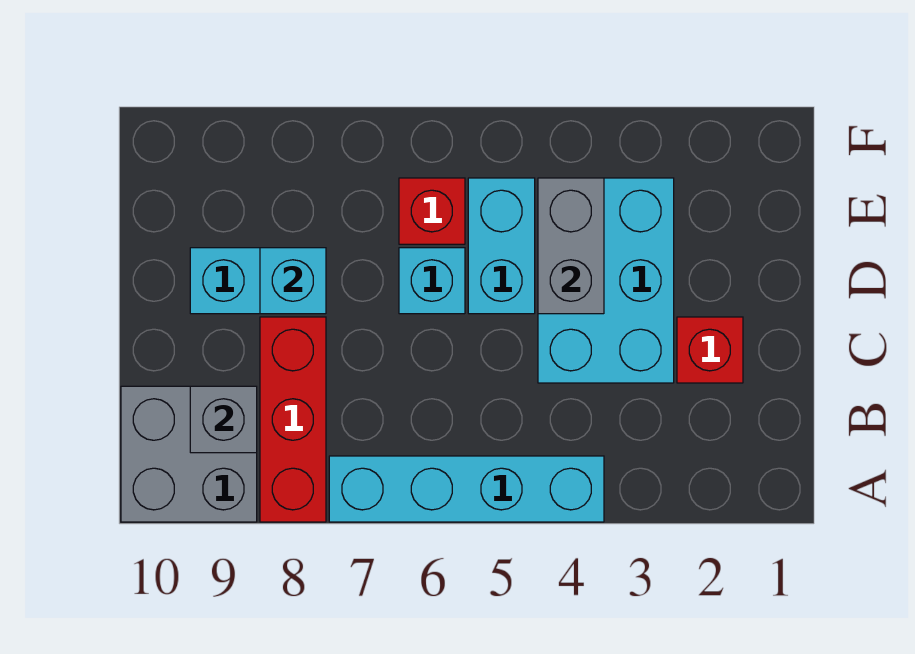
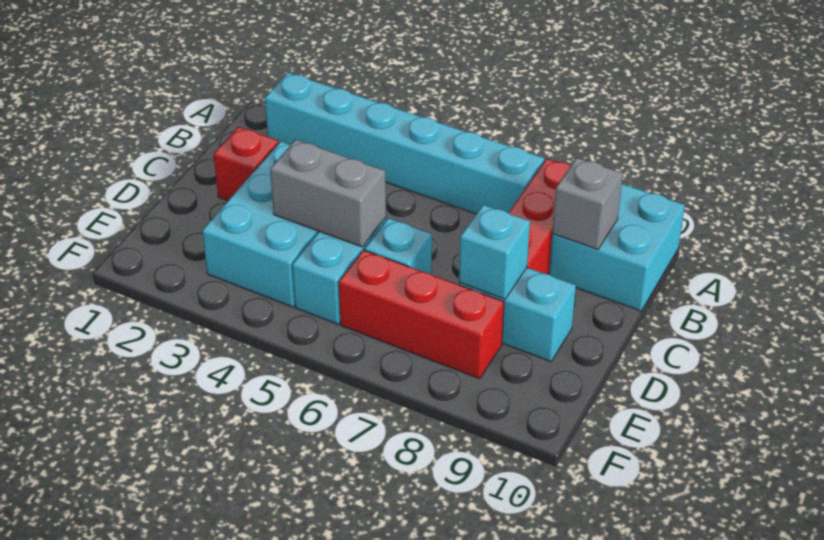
cyan 1x4 brick [329,456,604,522] -> cyan 1x6 brick [265,73,544,214]
grey 2x2 brick [121,386,257,522] -> cyan 2x2 brick [549,184,685,311]
grey 1x2 brick [538,178,604,314] -> grey 1x2 brick turned to [270,140,386,247]
red 1x1 brick [399,178,465,244] -> red 1x3 brick [339,250,504,379]

